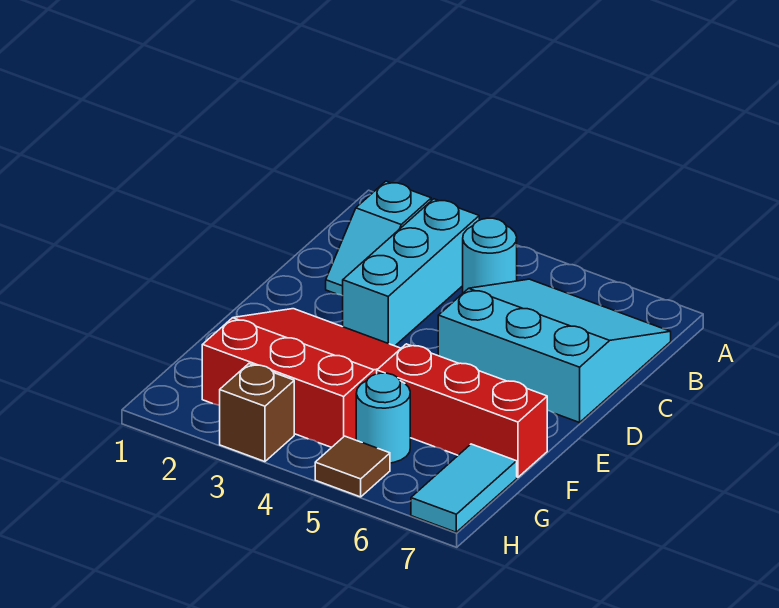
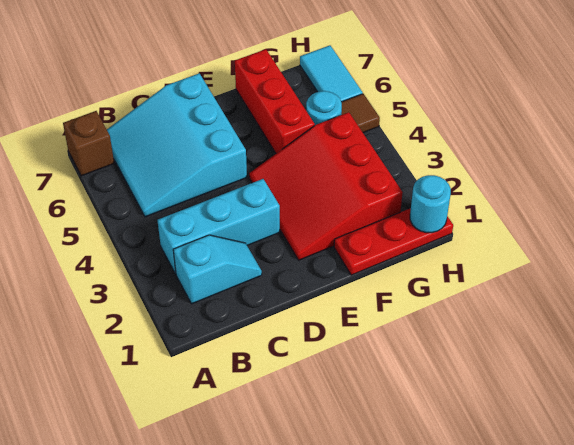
cyan 1x1 round brick [463,218,517,293] -> cyan 1x1 round brick moved to [410,175,451,233]
none -> red 1x3 plate [334,208,453,275]
cyan 1x2 tile [411,444,517,532] -> cyan 1x2 tile turned to [300,45,363,102]
brown 1x1 brick [220,364,294,462] -> brown 1x1 brick moved to [63,111,114,176]

